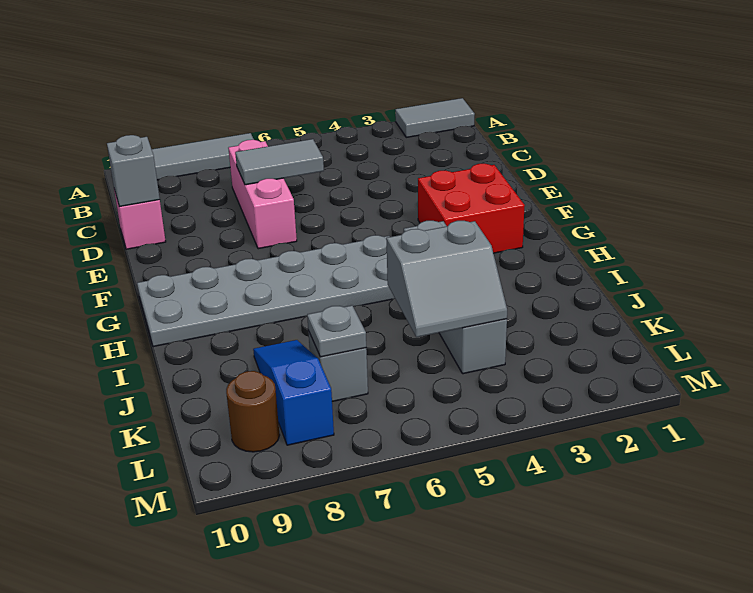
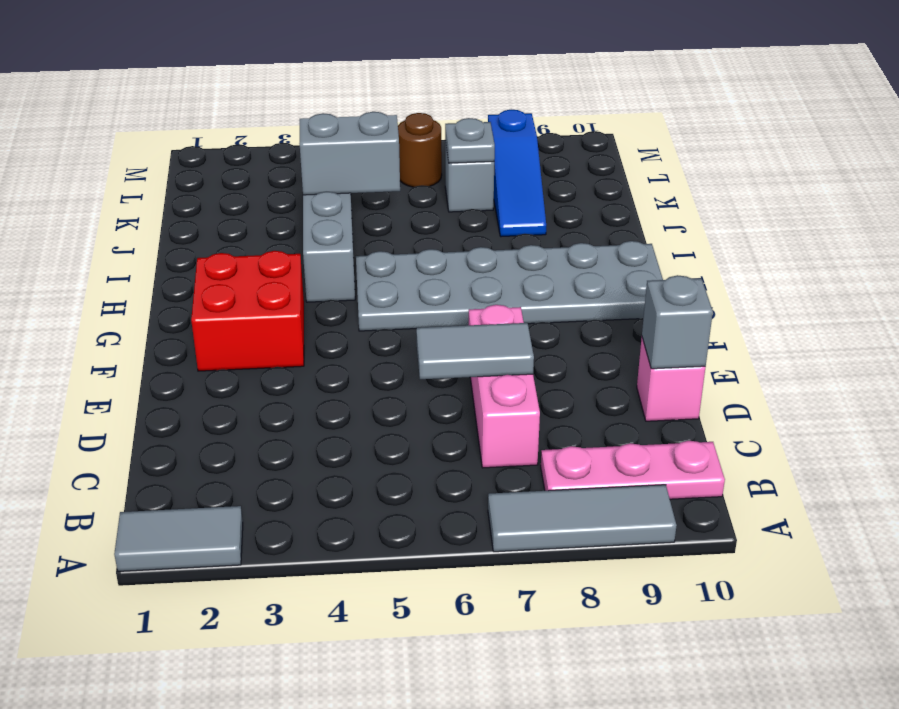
none -> pink 1x3 plate [541,441,725,499]
brown 1x1 round brick [226,371,280,452] -> brown 1x1 round brick moved to [398,113,442,187]

